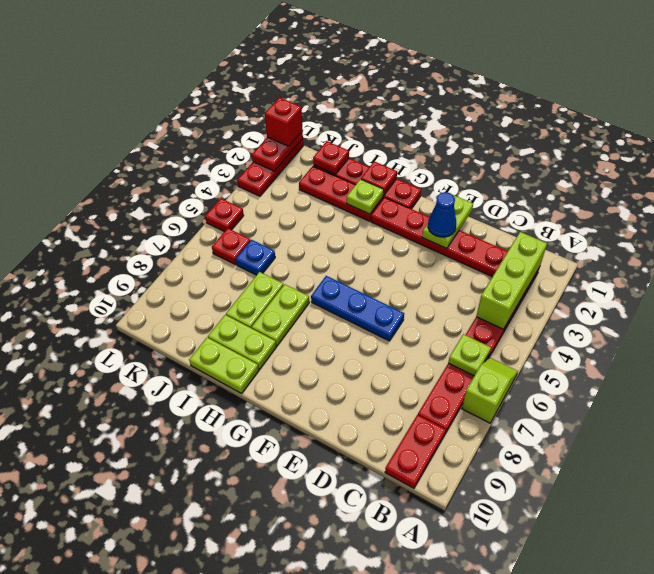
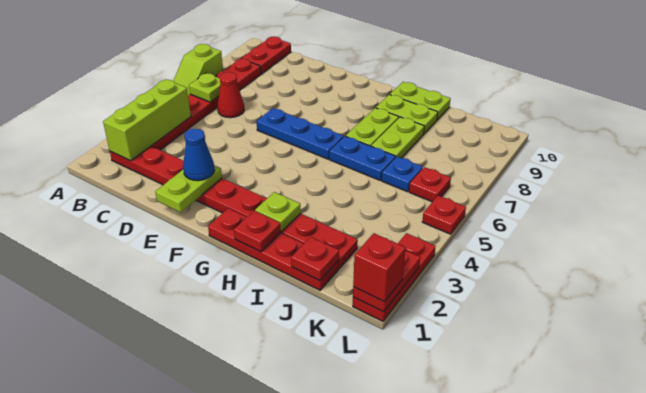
none -> red 1x1 cone [217,72,244,118]
none -> blue 1x2 plate [329,136,396,180]

